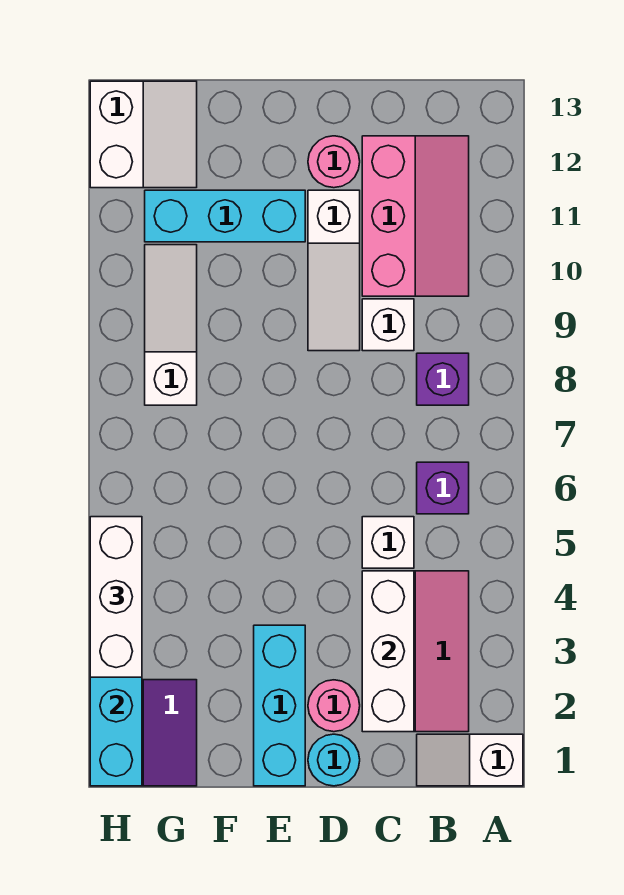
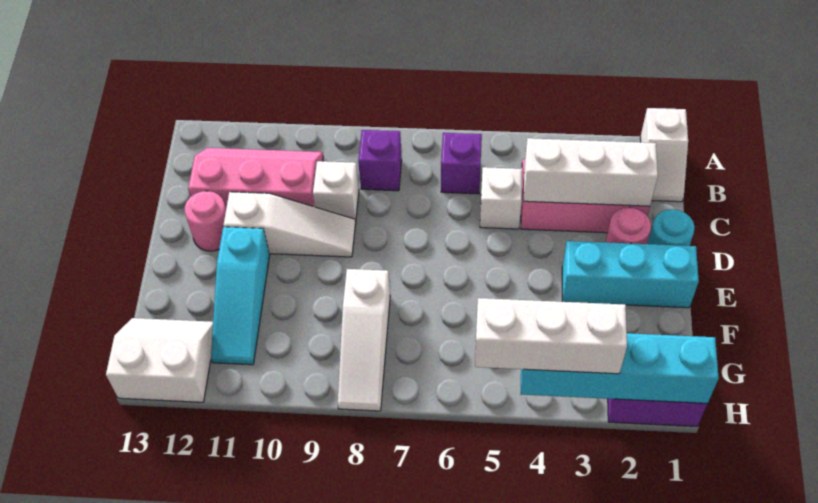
cyan 1x3 brick [145,190,305,242] -> cyan 1x3 slope [211,227,270,365]
white 1x3 slope [145,245,197,405] -> white 1x3 slope turned to [338,269,390,411]

